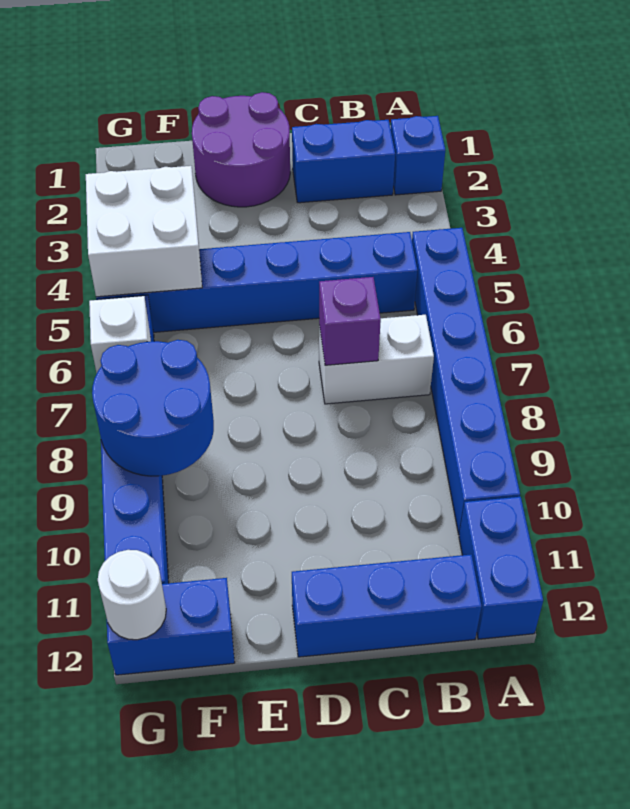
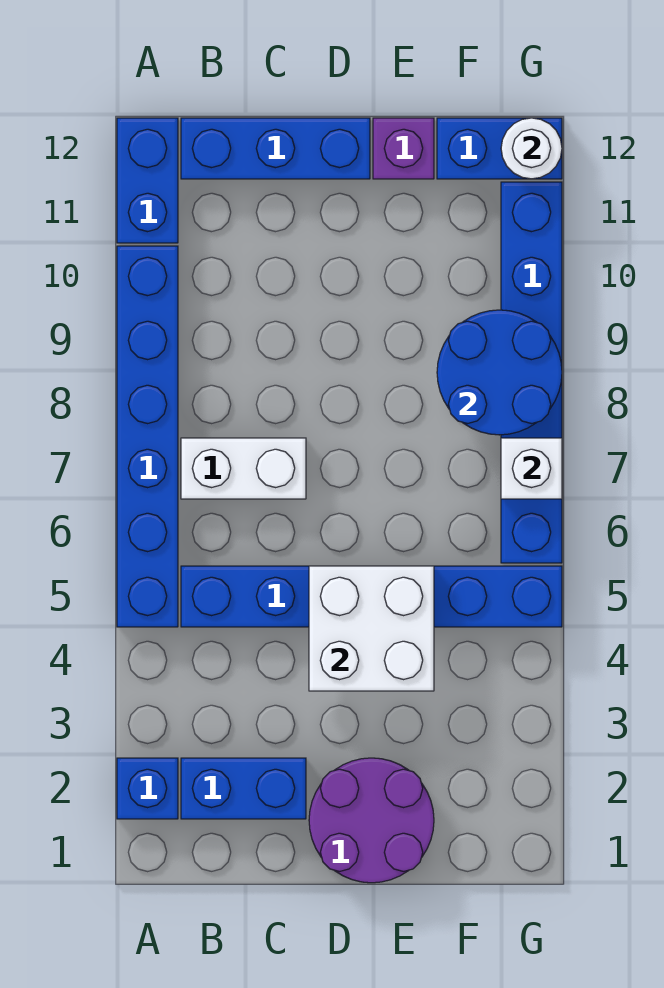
purple 1x1 brick [319,277,381,365] -> purple 1x1 brick moved to [373,118,434,179]
white 2x2 brick [86,166,202,297] -> white 2x2 brick moved to [309,566,434,691]

